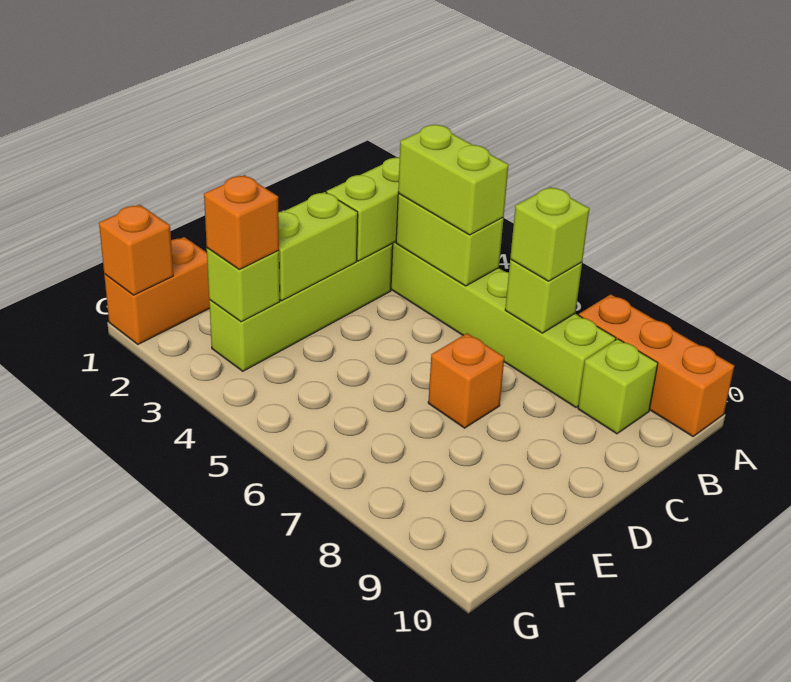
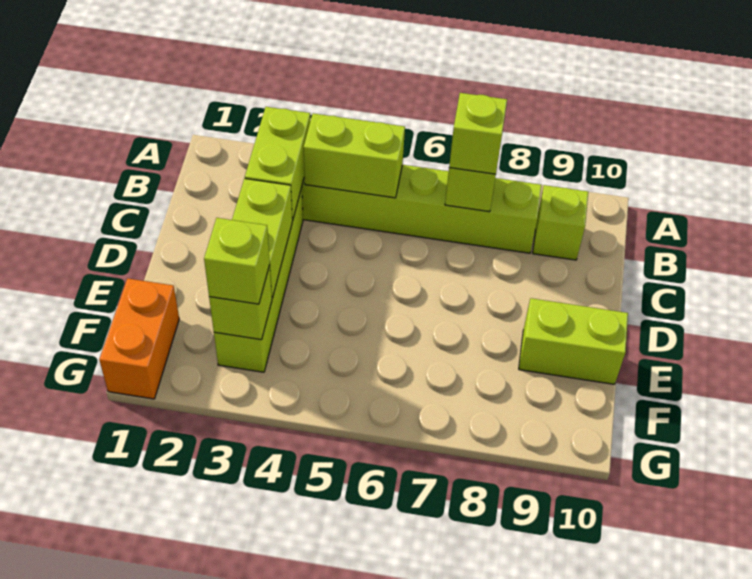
orange 1x3 brick [579,294,734,436] -> none
lime 1x2 brick [398,125,509,235] -> lime 1x2 brick moved to [519,298,628,384]
orange 1x1 brick [428,333,504,428] -> none
orange 1x1 brick [204,175,279,269] -> lime 1x1 brick [204,218,270,304]
orange 1x1 brick [99,205,173,295] -> none

